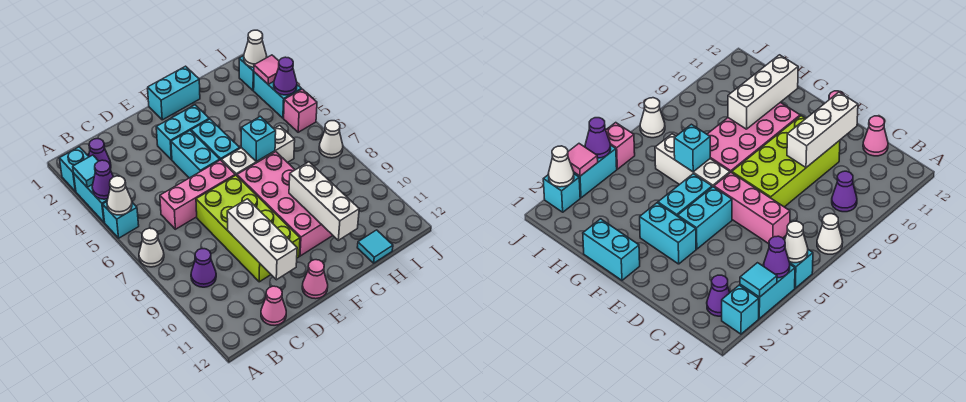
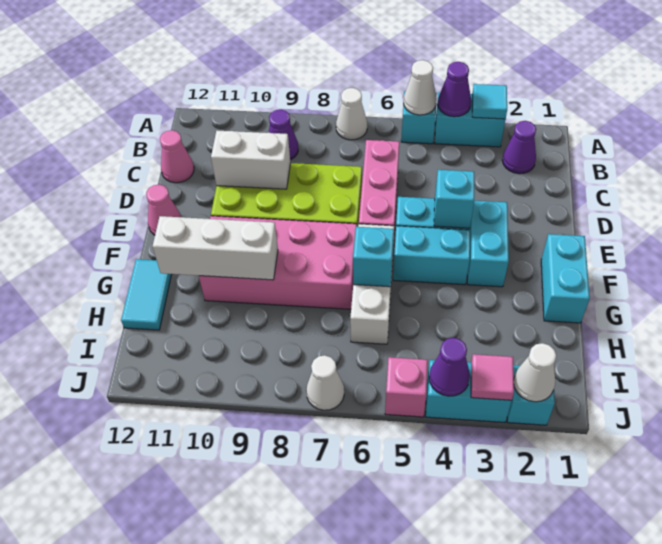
cyan 1x1 brick [59,147,89,191] -> cyan 1x1 brick moved to [434,170,474,228]
white 1x3 brick [227,199,297,280] -> white 1x2 brick [211,131,290,189]
cyan 1x1 tile [357,230,393,263] -> cyan 1x2 tile [121,259,172,330]

